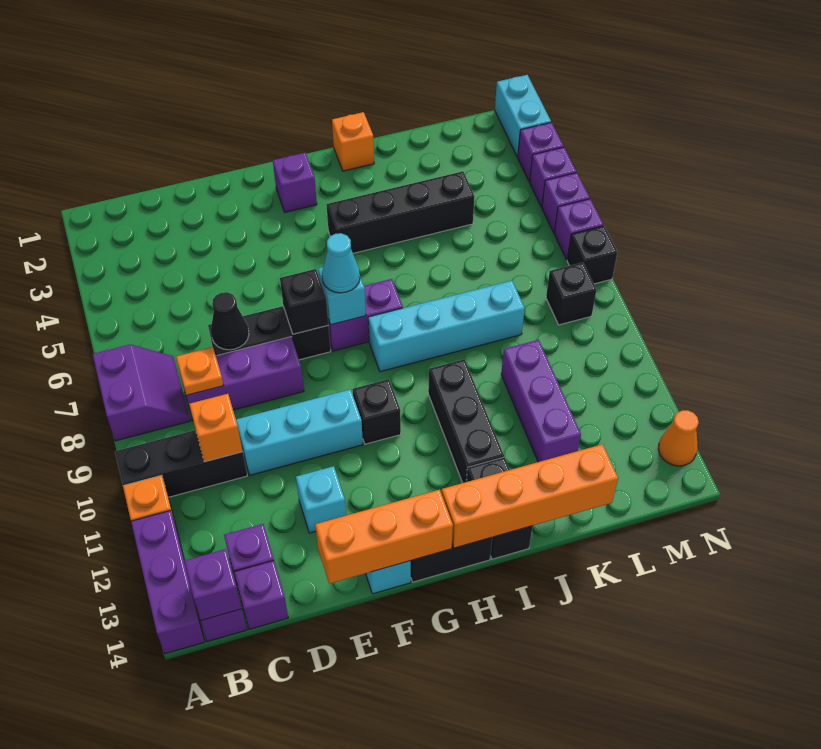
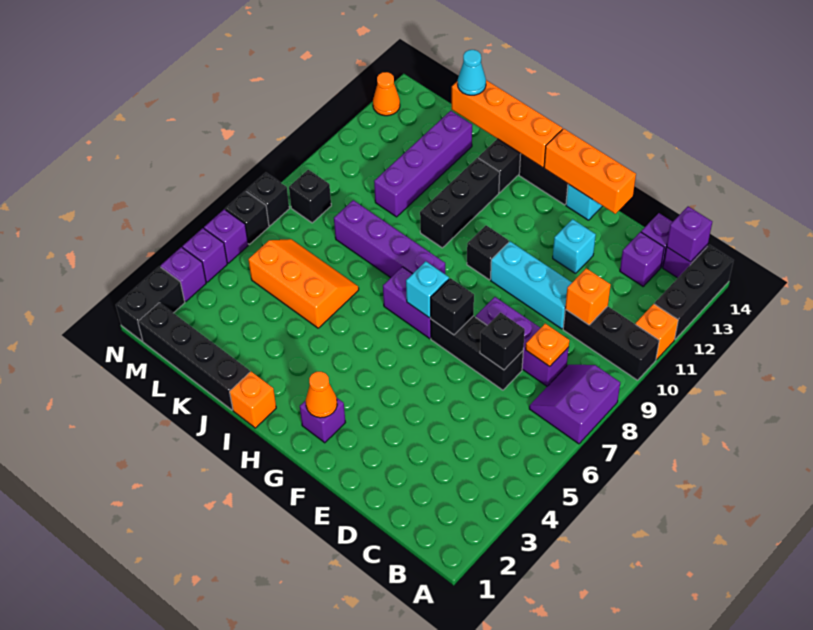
purple 1x3 brick [131,511,205,654] -> black 1x3 brick [654,245,733,339]
black 1x1 cone [211,292,249,350] -> black 1x1 brick [480,313,525,370]
none -> orange 1x1 cone [306,372,337,418]
cyan 1x1 cone [322,233,360,293] -> cyan 1x1 cone moved to [458,50,486,95]
black 1x4 brick [326,171,475,253] -> black 1x4 brick moved to [138,303,250,410]
cyan 1x4 brick [368,280,525,372] -> purple 1x4 brick [334,200,445,278]
none -> orange 2x3 slope [248,239,359,328]
purple 1x3 brick [501,340,581,462] -> purple 1x4 brick [374,111,472,217]
cyan 1x2 brick [495,75,551,157] -> black 1x2 brick [116,266,185,341]
purple 1x1 brick [554,199,603,260] -> black 1x1 brick [225,191,269,244]

